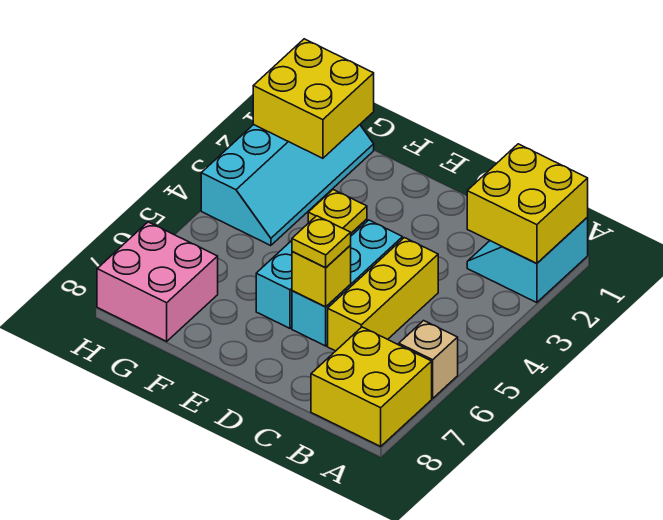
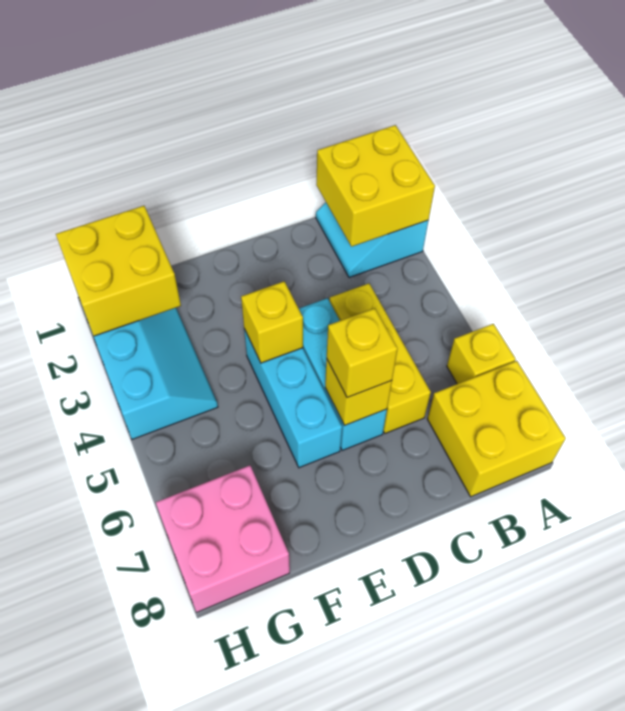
tan 1x1 brick [399,321,458,398] -> yellow 1x1 brick [447,324,516,384]
yellow 1x1 plate [292,216,351,267] -> yellow 1x1 brick [327,308,398,398]
yellow 1x1 plate [308,190,367,233] -> yellow 1x1 brick [241,281,303,363]

